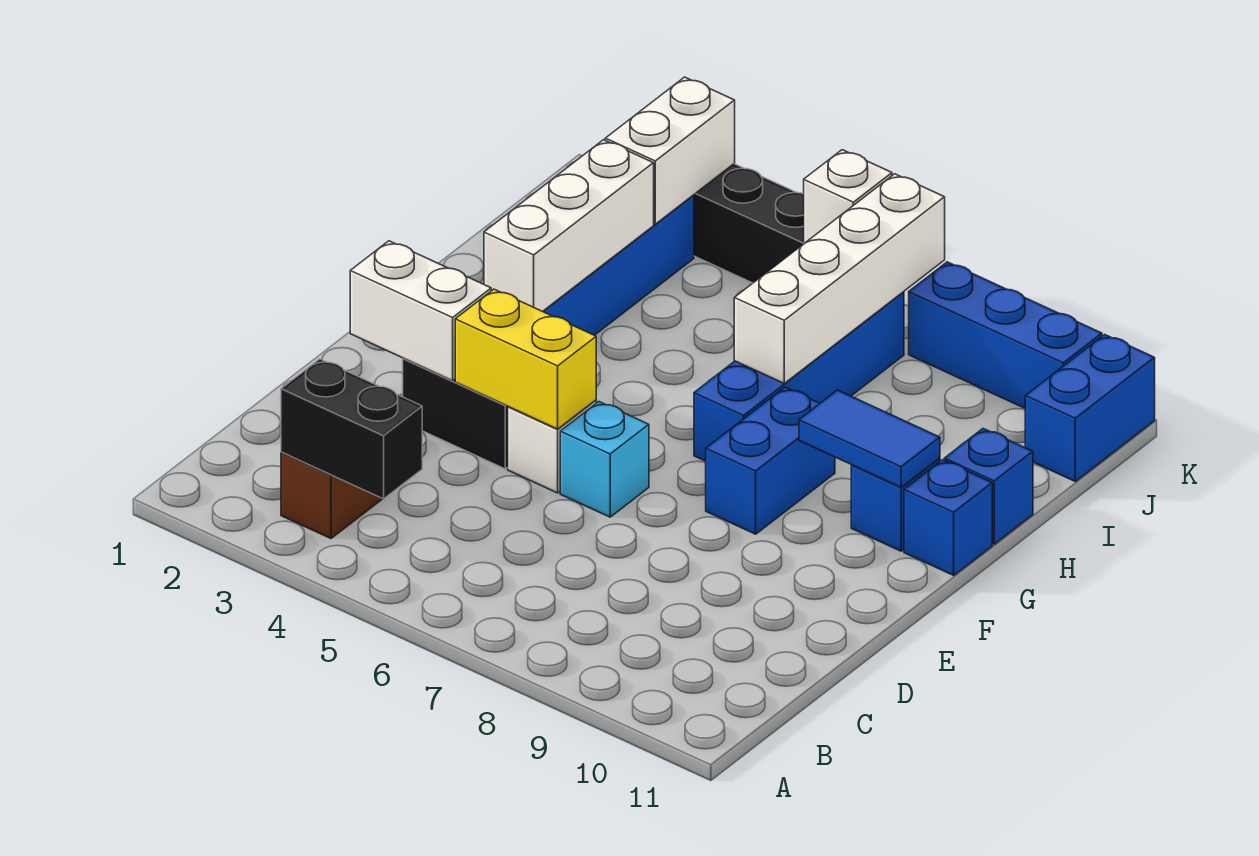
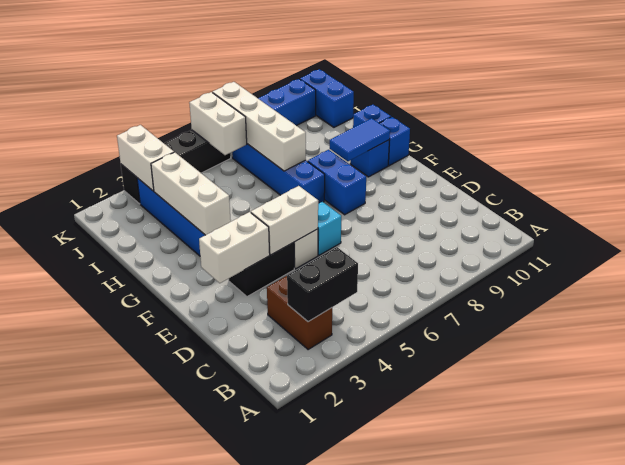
yellow 1x2 brick [455,289,596,429] -> white 1x2 brick [251,186,318,255]
white 1x1 brick [804,150,892,243] -> white 1x2 brick [189,92,247,155]

